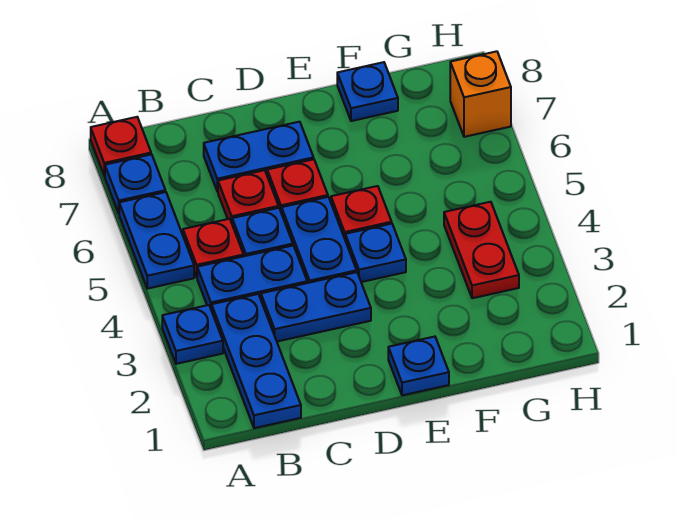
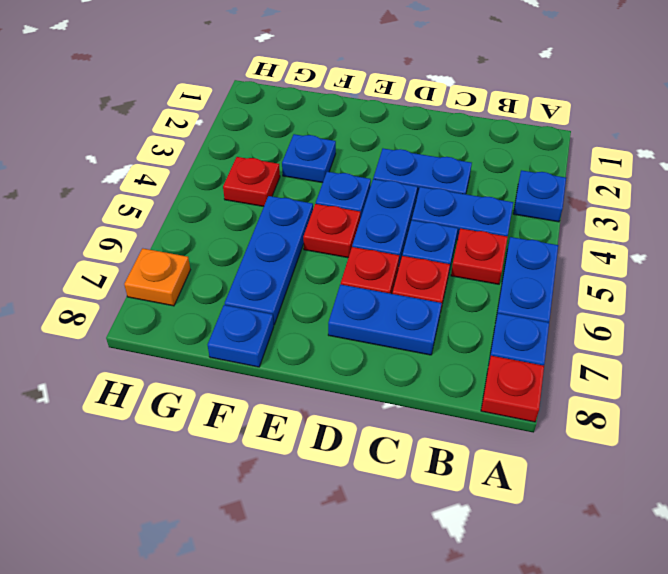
blue 1x3 plate [212,294,301,428] -> blue 1x3 plate moved to [225,196,313,325]
blue 1x1 plate [388,337,449,395] -> blue 1x1 plate moved to [282,134,336,183]
red 1x2 plate [444,202,519,298] -> red 1x1 plate [223,157,280,207]
orange 1x1 brick [450,51,511,137] -> orange 1x1 plate [124,248,190,306]

